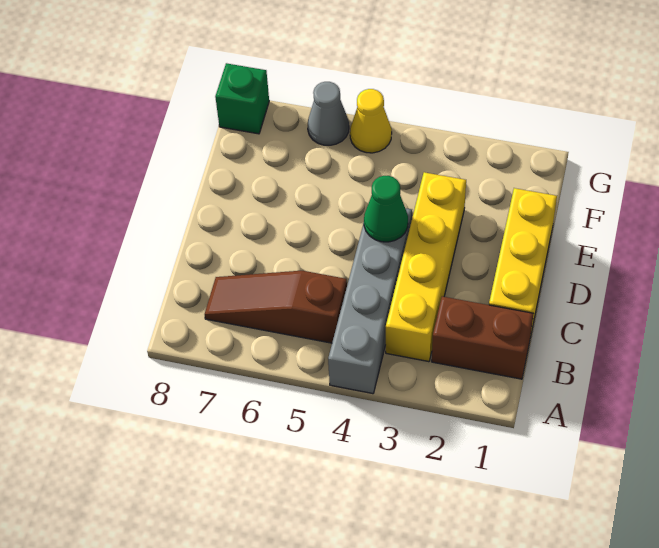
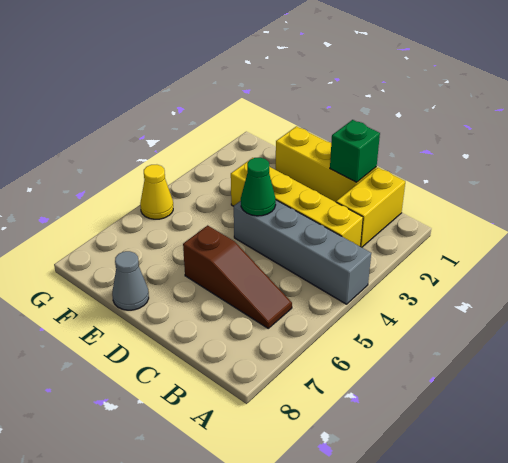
brown 1x2 brick [432,296,534,379] -> yellow 1x2 brick [336,168,405,247]
brown 1x3 slope [205,271,347,343] -> brown 1x3 slope turned to [183,225,292,328]
grey 1x1 cone [308,82,349,145] -> grey 1x1 cone moved to [112,251,149,310]
green 1x1 brick [215,63,269,134] -> green 1x1 brick moved to [330,120,380,182]

